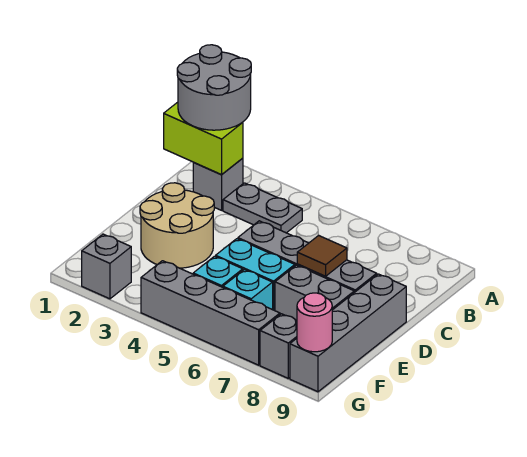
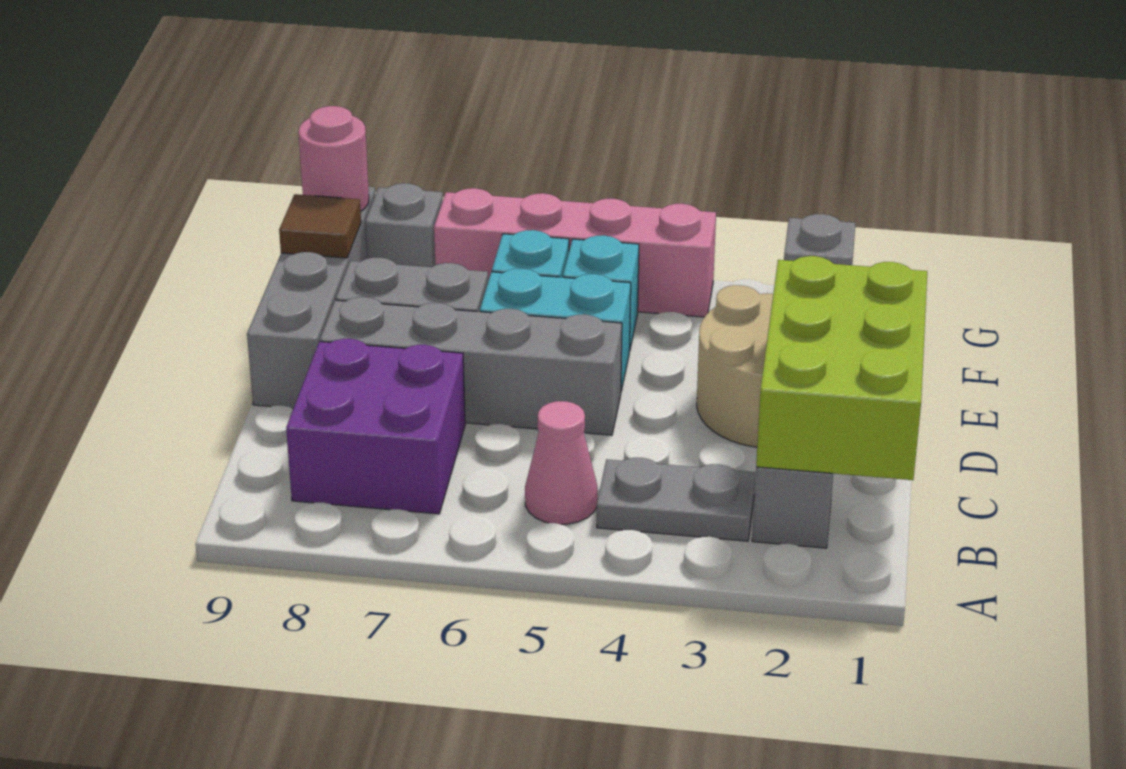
grey 2x2 round brick [177,45,251,130] -> none
lime 1x2 brick [164,102,243,175] -> lime 2x3 brick [756,256,927,480]
none -> pink 1x1 cone [525,401,598,524]
none -> purple 2x2 brick [286,339,465,514]
brown 1x1 tile [297,235,347,276] -> brown 1x1 tile moved to [279,194,361,258]
grey 1x4 brick [141,261,280,365] -> pink 1x4 brick [434,188,716,317]

